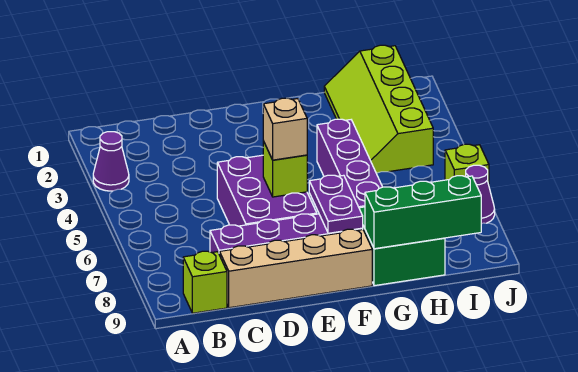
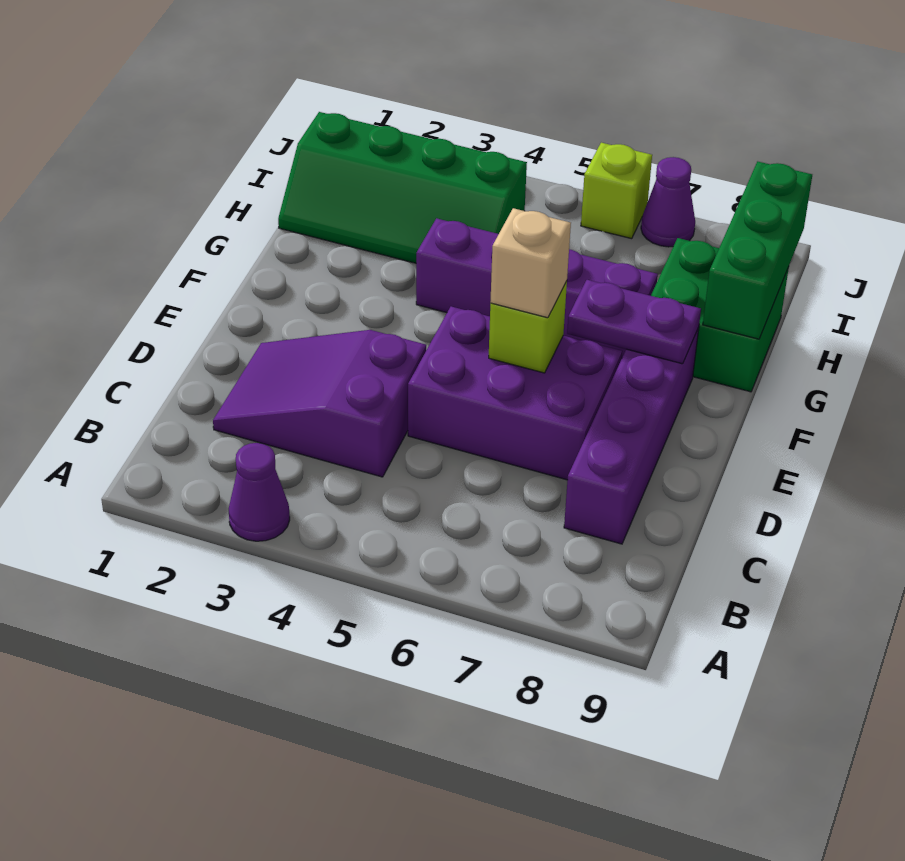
lime 1x1 brick [183,251,227,313] -> none
none -> purple 2x3 slope [213,330,426,477]
tan 1x4 brick [220,229,372,308] -> none
lime 2x4 slope [324,45,433,173] -> green 2x4 slope [278,112,527,263]

